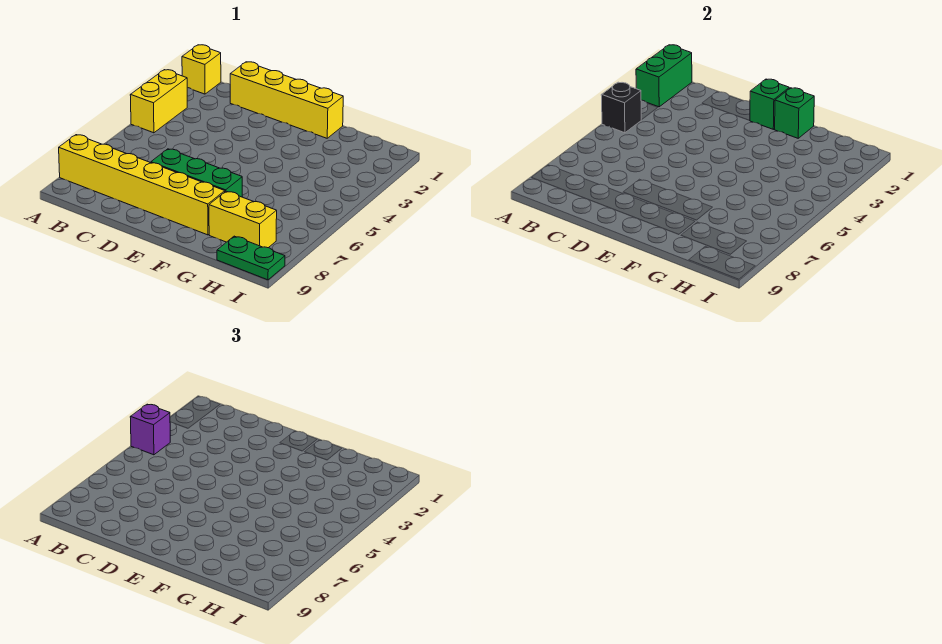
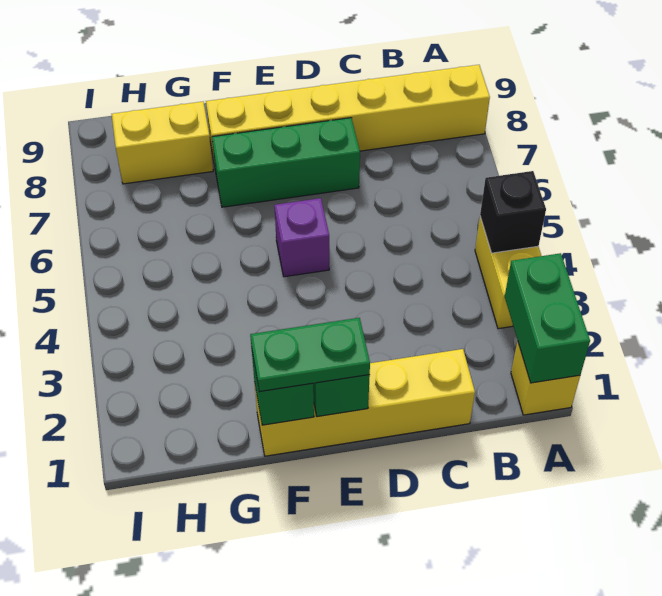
purple 1x1 brick [130,404,170,455] -> purple 1x1 brick moved to [274,198,329,277]
green 1x2 plate [217,236,285,280] -> green 1x2 plate moved to [250,318,370,392]

